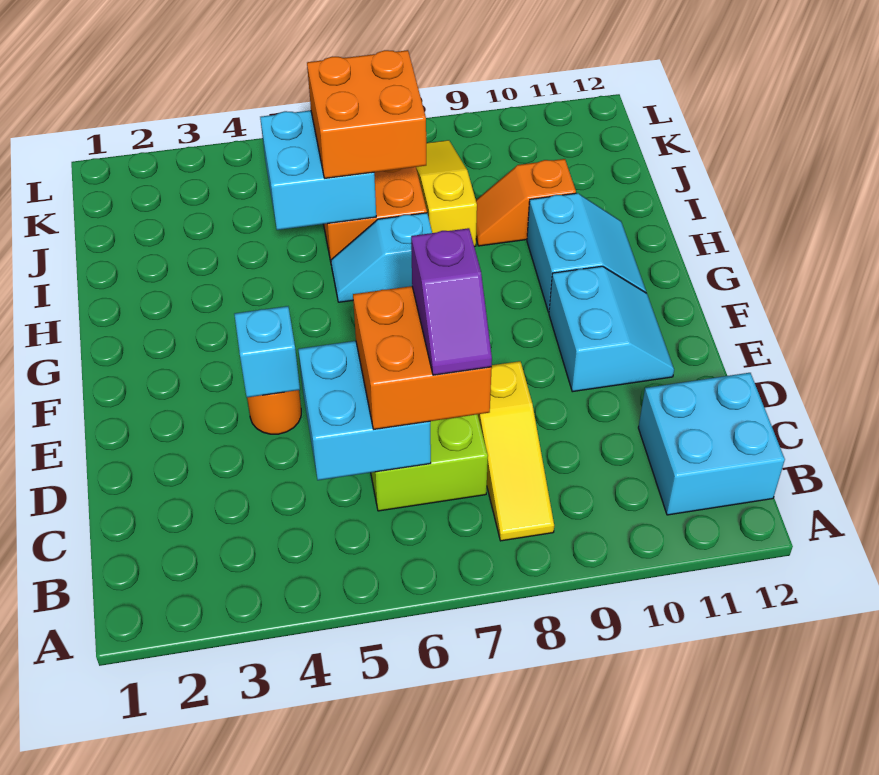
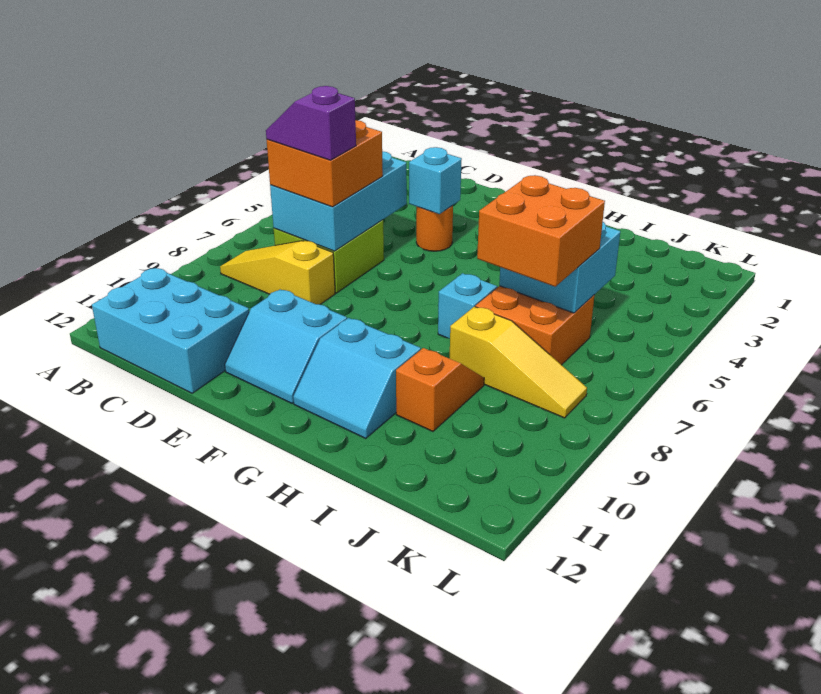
cyan 2x2 brick [638,373,785,515] -> cyan 2x3 brick [92,268,249,393]
cyan 2x2 brick [298,341,431,480] -> cyan 2x3 brick [270,151,407,251]

